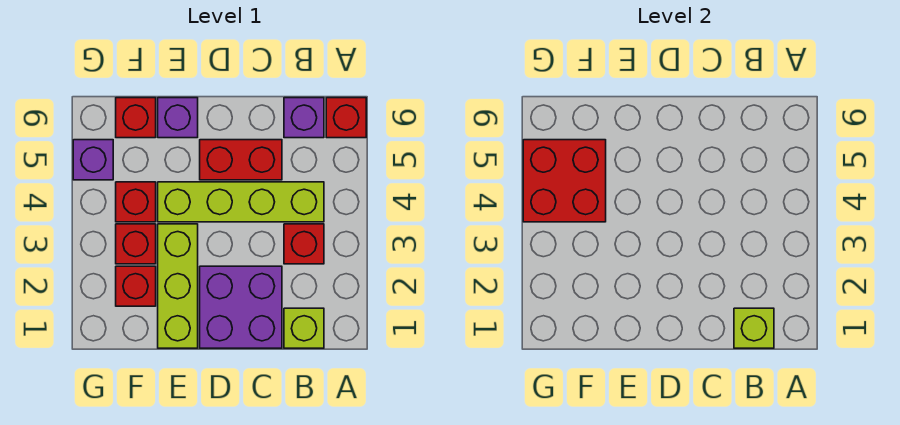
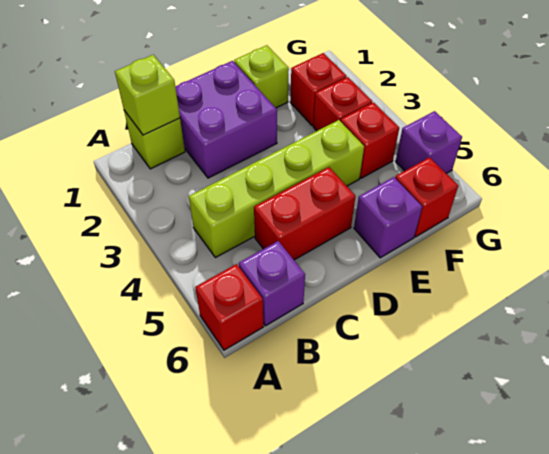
red 1x1 brick [284,224,324,264] -> none
lime 1x3 brick [158,224,198,348] -> lime 1x1 brick [234,45,289,108]
red 2x2 brick [523,140,606,222] -> none

